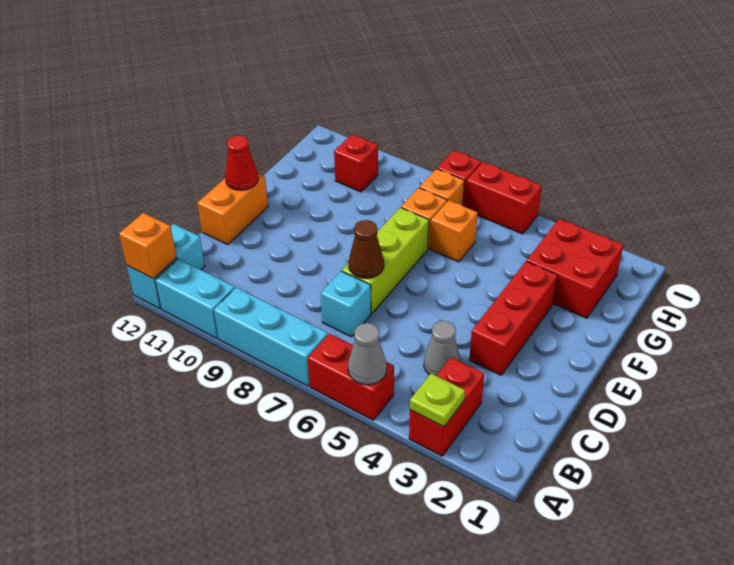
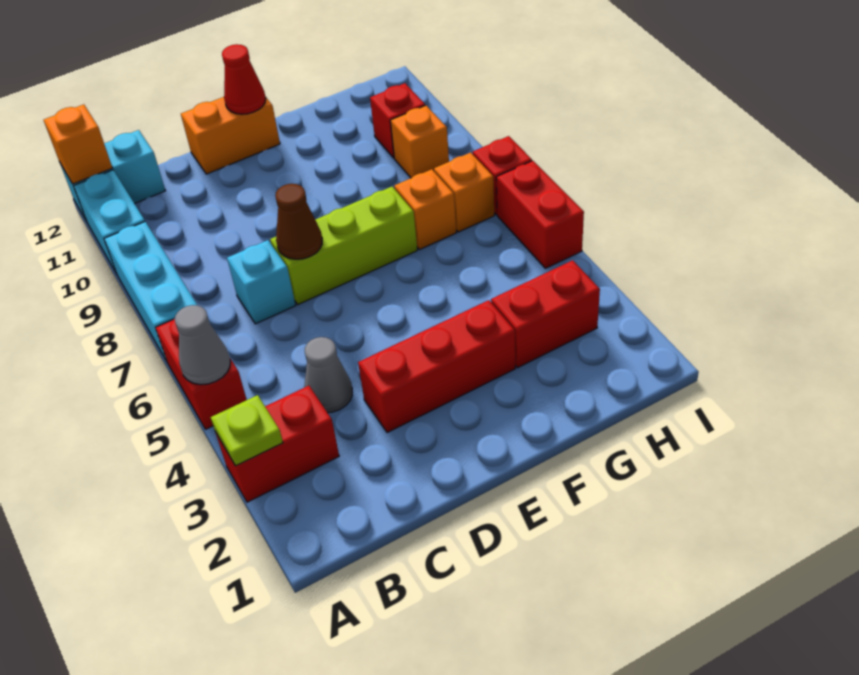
red 2x2 brick [527,219,623,318] -> red 1x2 brick [491,260,600,368]
orange 1x1 brick [430,200,478,262] -> orange 1x1 brick moved to [390,105,449,178]

